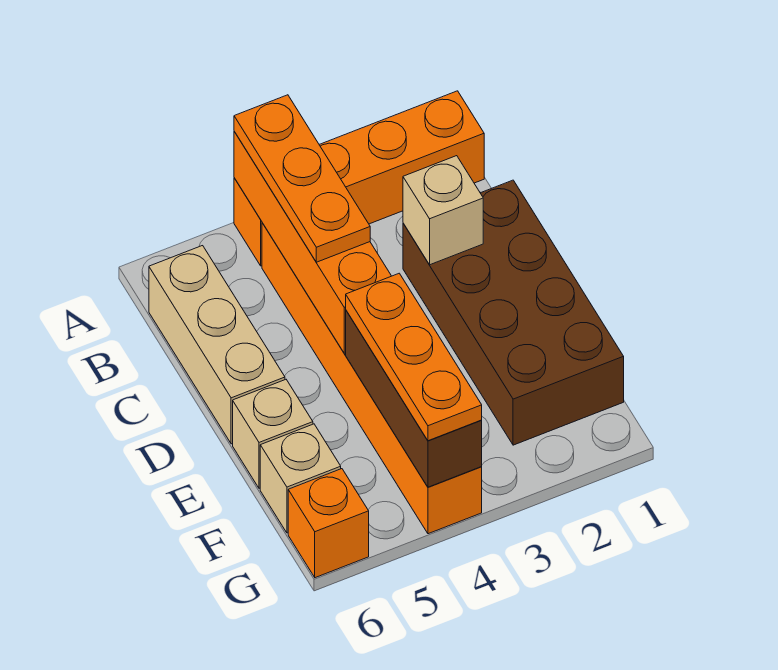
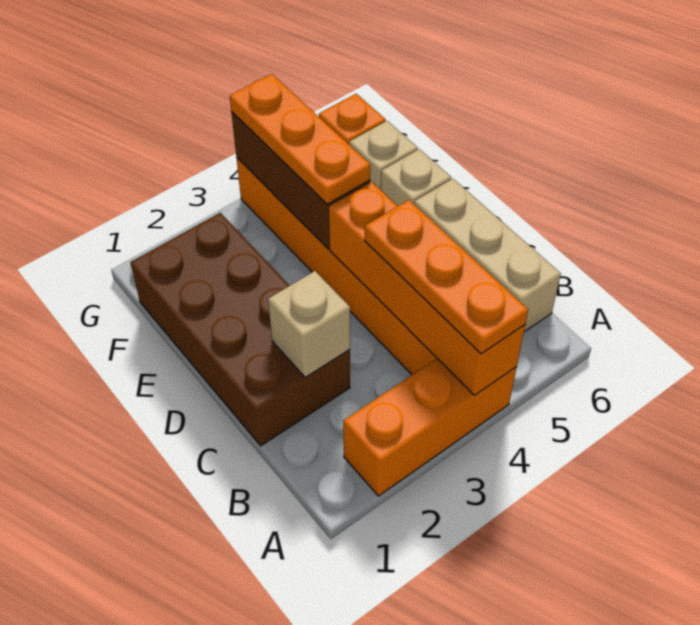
orange 1x4 brick [234,91,484,266] -> orange 1x3 brick [343,359,517,496]

